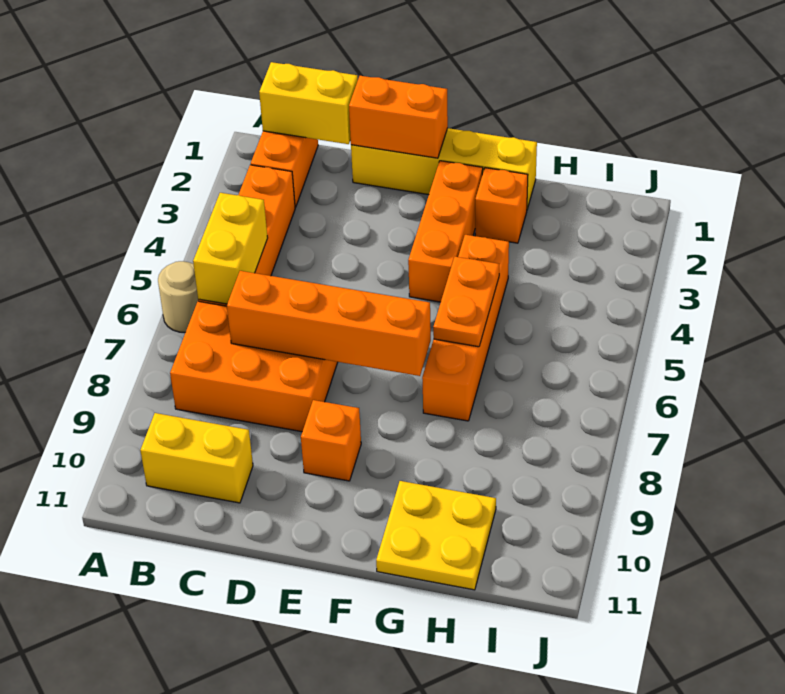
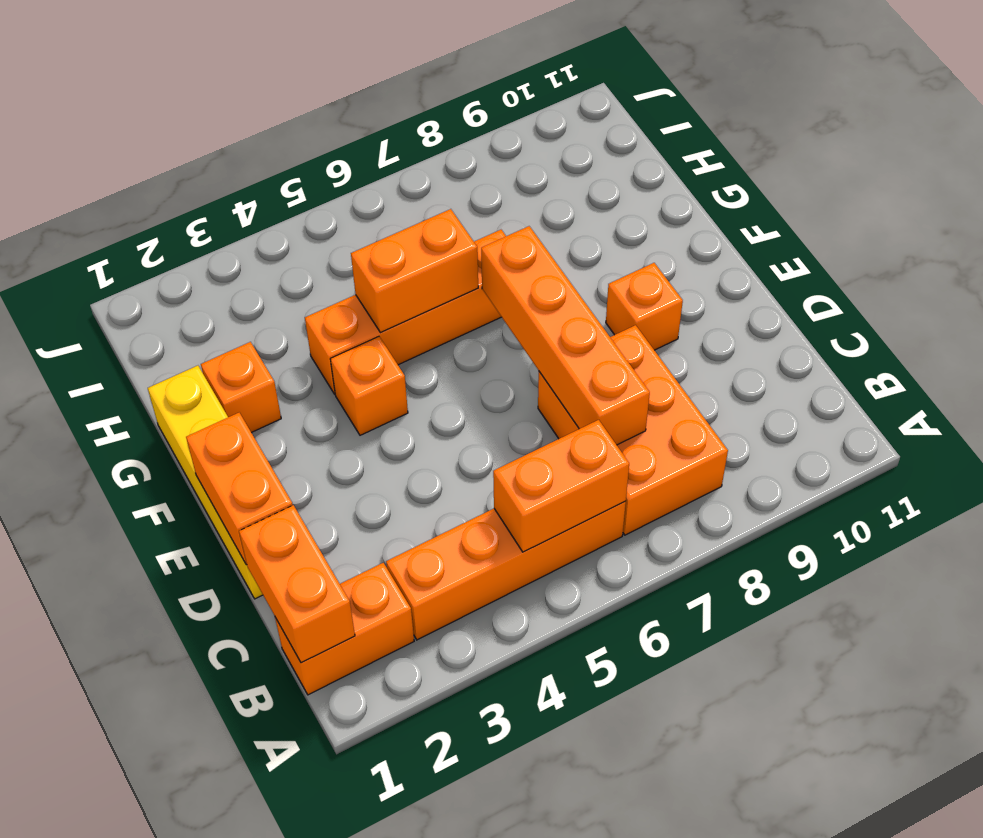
tan 1x1 round brick [158,261,199,332] -> none
yellow 1x2 brick [259,62,358,144] -> orange 1x2 brick [239,505,355,663]
yellow 1x2 brick [193,193,268,304] -> orange 1x2 brick [493,420,629,552]
yellow 1x2 brick [140,413,253,503] -> none
orange 1x3 brick [408,161,483,302] -> orange 1x1 brick [330,337,408,435]
orange 1x2 plate [433,257,499,347] -> orange 1x2 brick [351,209,478,333]
yellow 2x2 plate [376,481,496,590] -> none

